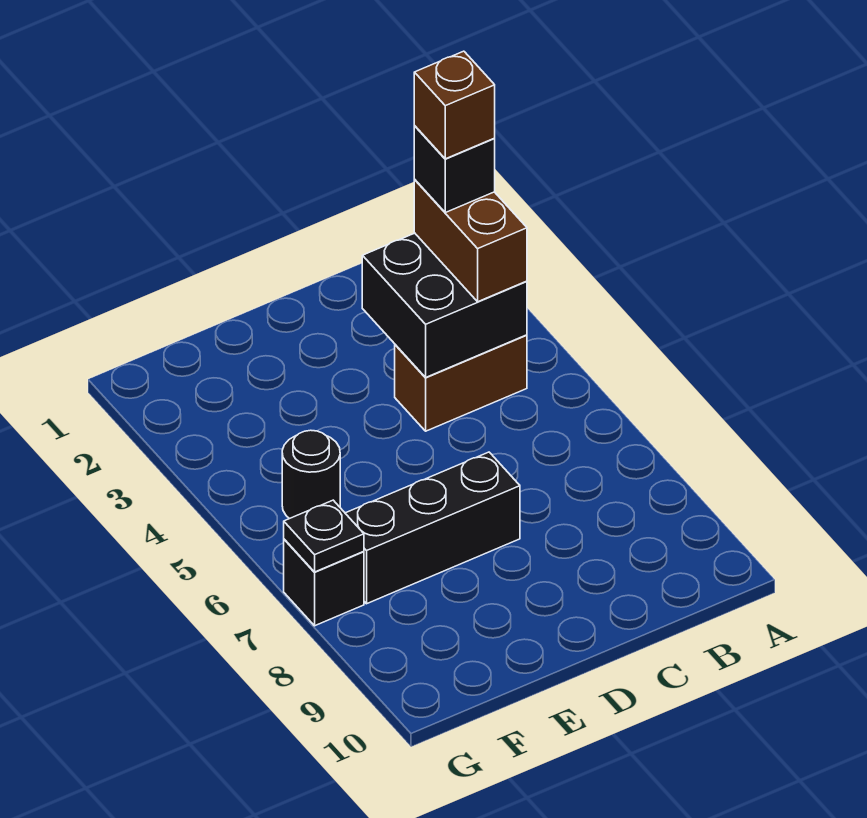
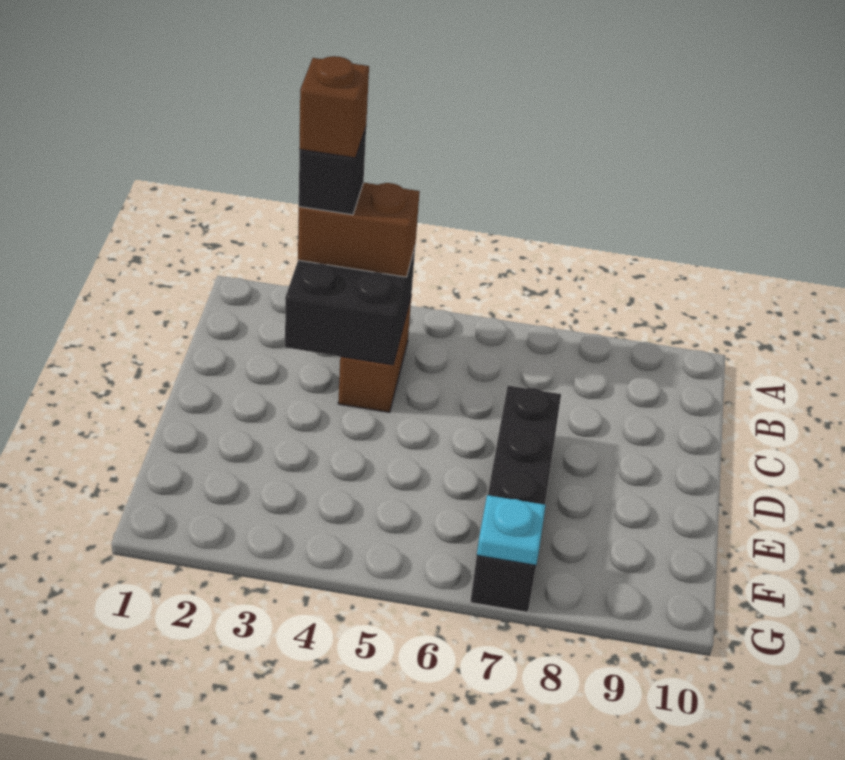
black 1x1 round brick [282,430,340,519] -> none
black 1x1 plate [284,500,364,572] -> cyan 1x1 plate [477,495,546,565]

